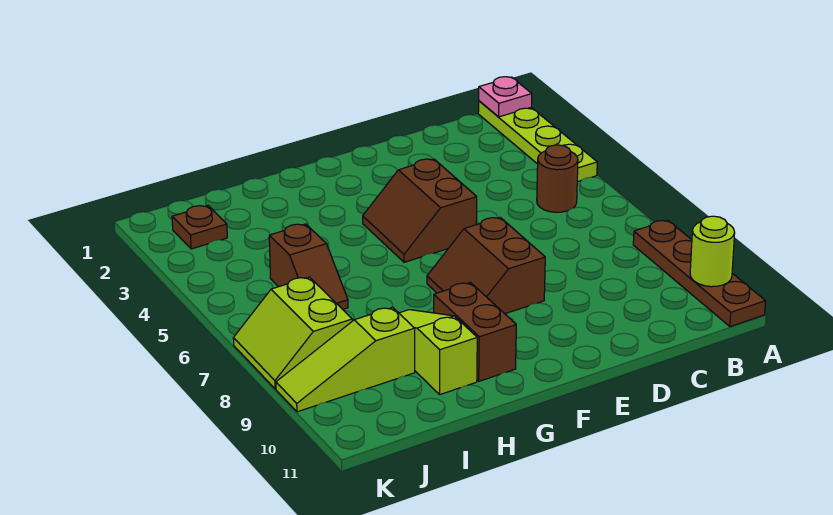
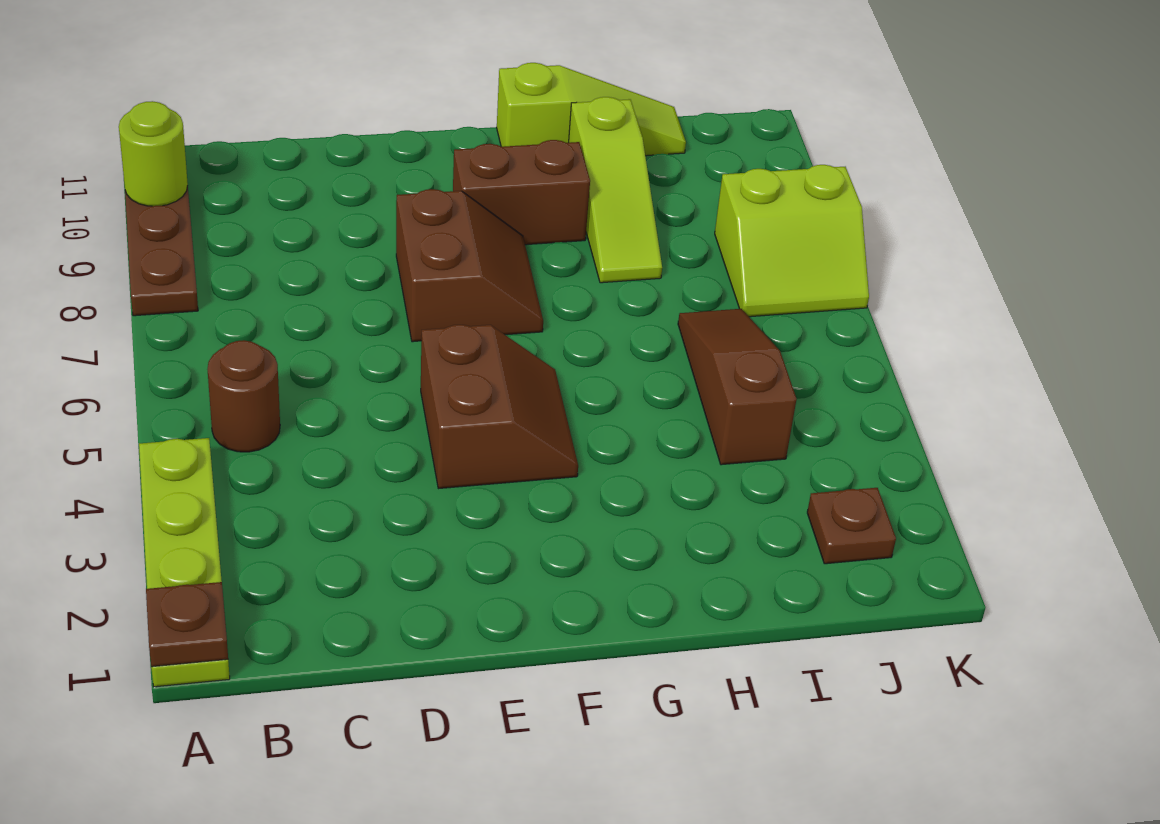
pink 1x1 plate [479,77,532,117] -> brown 1x1 plate [146,582,228,667]
brown 1x2 brick [434,283,516,381] -> brown 1x2 brick turned to [453,140,590,245]
brown 1x2 slope [269,224,348,309] -> brown 1x3 slope [678,309,797,465]
lime 1x3 slope [276,307,415,412] -> lime 1x3 slope moved to [497,63,686,156]
lime 2x2 slope [234,277,352,389] -> lime 2x2 slope turned to [715,165,869,317]

